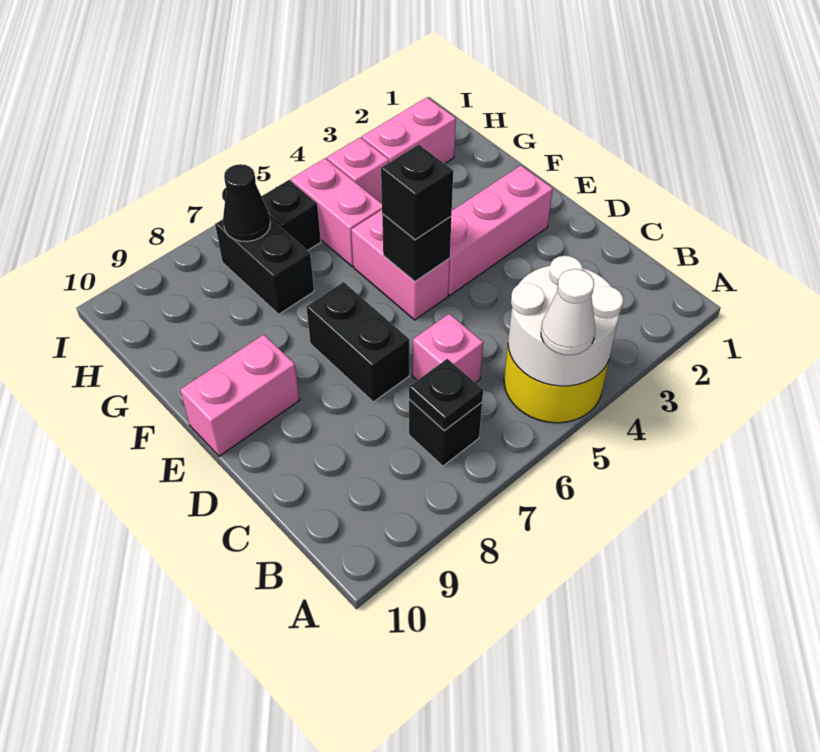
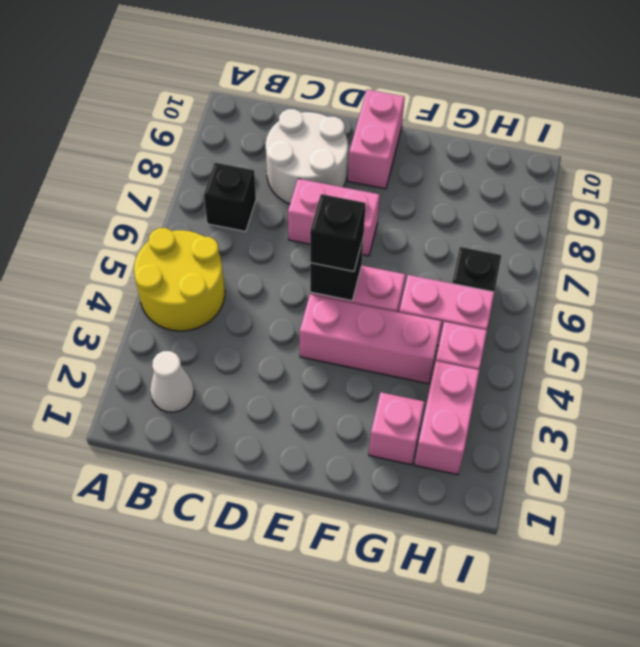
white 2x2 round brick [508,256,623,386] -> white 2x2 round brick moved to [266,109,348,204]
white 1x1 cone [541,269,595,355] -> white 1x1 cone moved to [150,351,194,412]
black 1x1 plate [409,359,483,431] -> none
pink 1x1 brick [413,314,483,383] -> pink 1x1 brick moved to [369,392,425,465]
black 1x2 brick [306,282,409,402] -> pink 1x2 brick [288,179,380,256]
pink 1x3 brick [448,165,553,295] -> pink 1x3 brick turned to [300,294,442,384]
black 1x2 brick [215,218,314,314] -> none
black 1x1 cone [223,164,270,242] -> none

